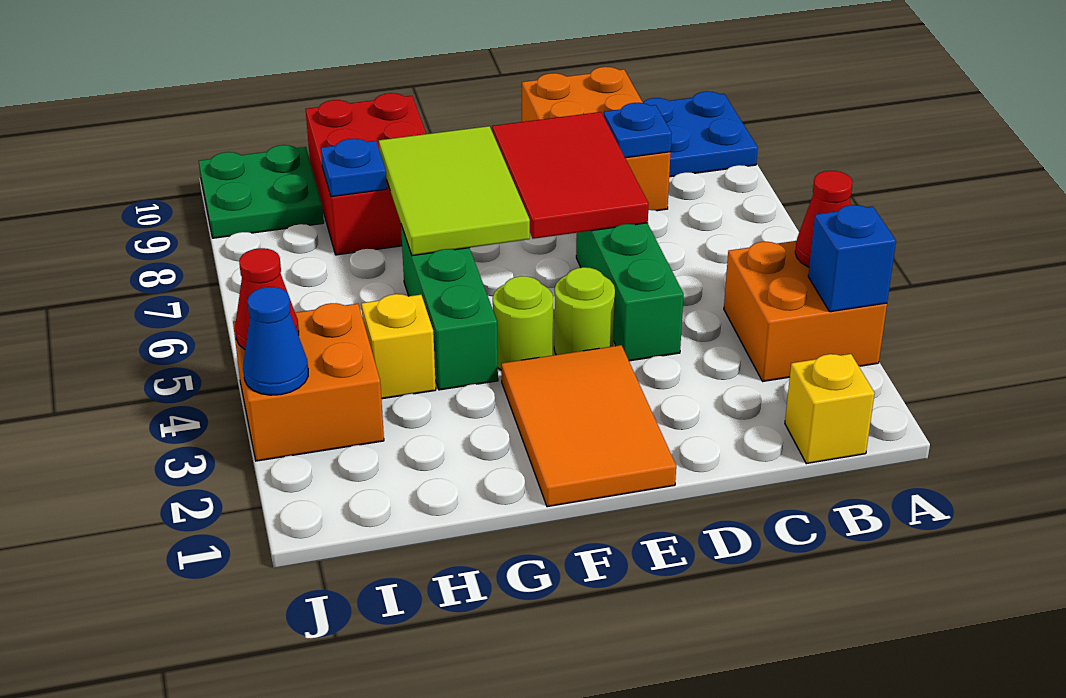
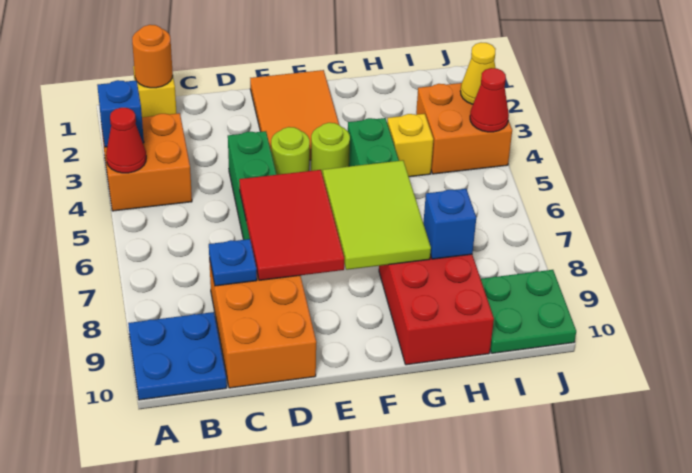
none -> orange 1x1 round brick [132,25,173,88]
blue 1x1 plate [321,139,387,197] -> blue 1x1 brick [423,189,476,259]
blue 1x1 cone [243,287,308,395] -> yellow 1x1 cone [460,43,496,104]

